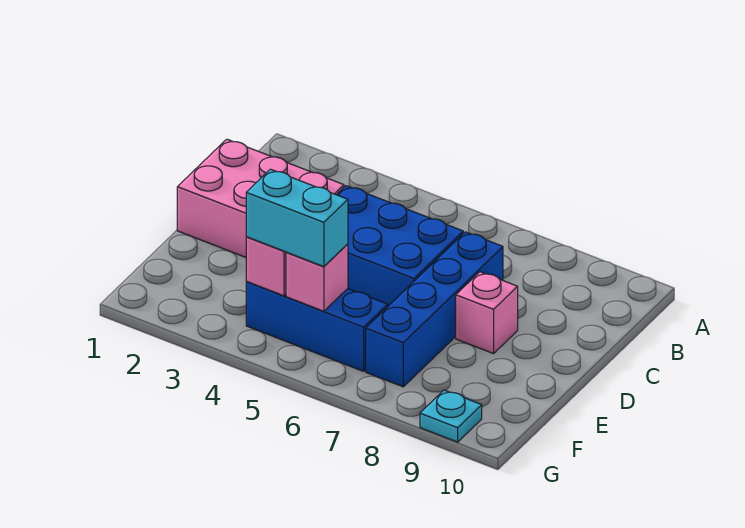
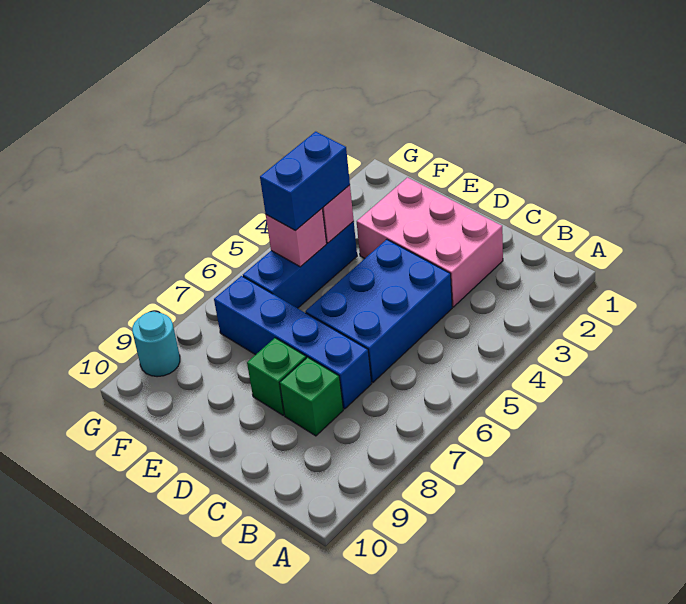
pink 2x3 brick [177,139,344,257] -> pink 2x3 brick turned to [357,177,503,307]
none -> green 1x1 brick [280,357,343,436]
pink 1x1 brick [456,272,518,354] -> green 1x1 brick [247,338,306,415]
cyan 1x2 brick [246,169,348,267] -> blue 1x2 brick [260,132,350,231]
cyan 1x1 plate [420,390,482,442] -> cyan 1x1 round brick [132,312,180,377]

